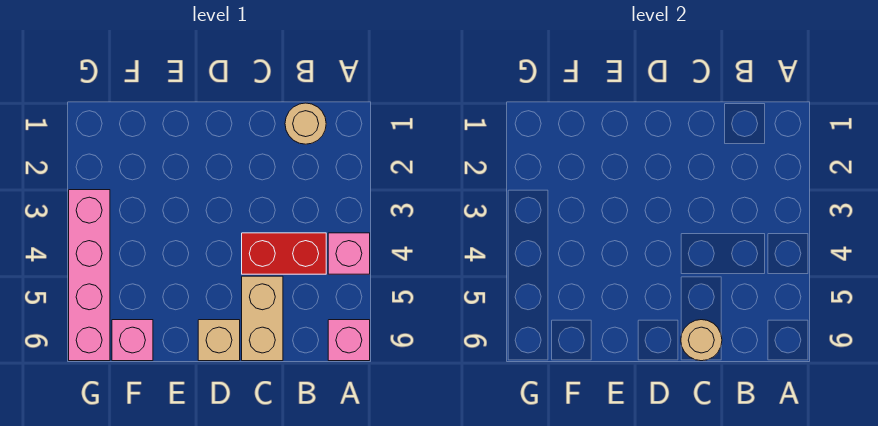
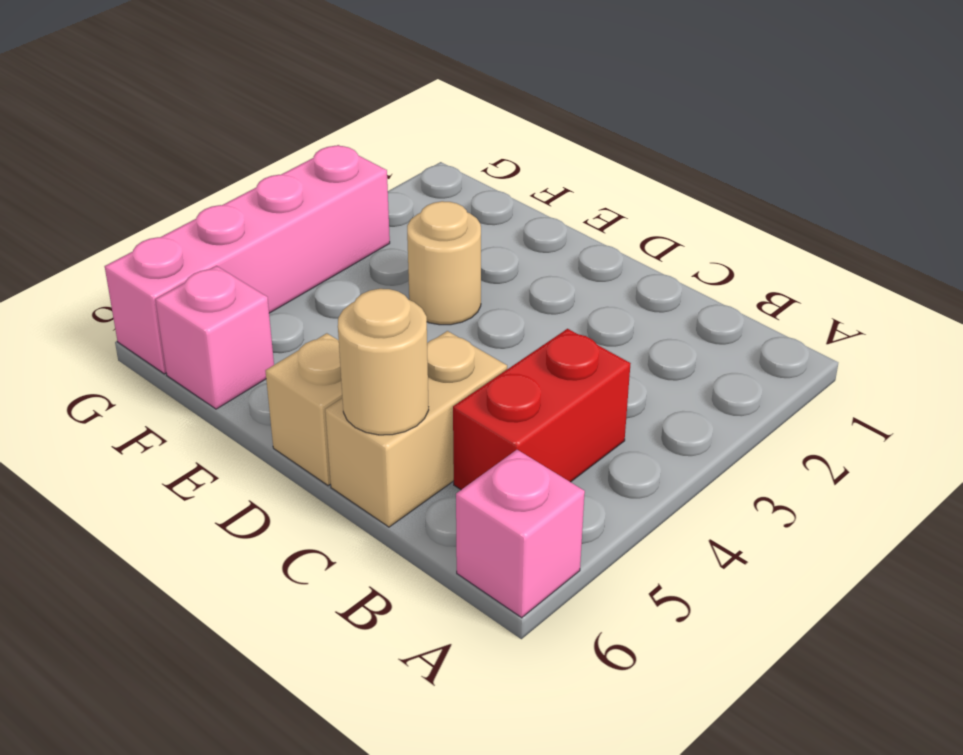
pink 1x1 brick [328,233,370,274] -> none
tan 1x1 round brick [285,103,326,144] -> tan 1x1 round brick moved to [407,201,481,325]
red 1x2 brick [242,233,326,274] -> red 1x2 brick turned to [453,329,631,490]

